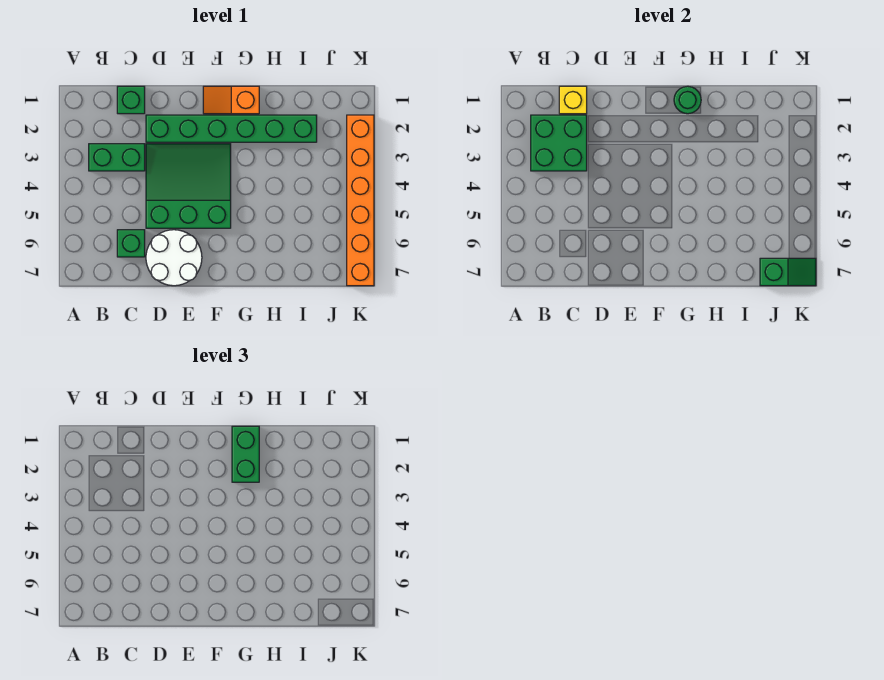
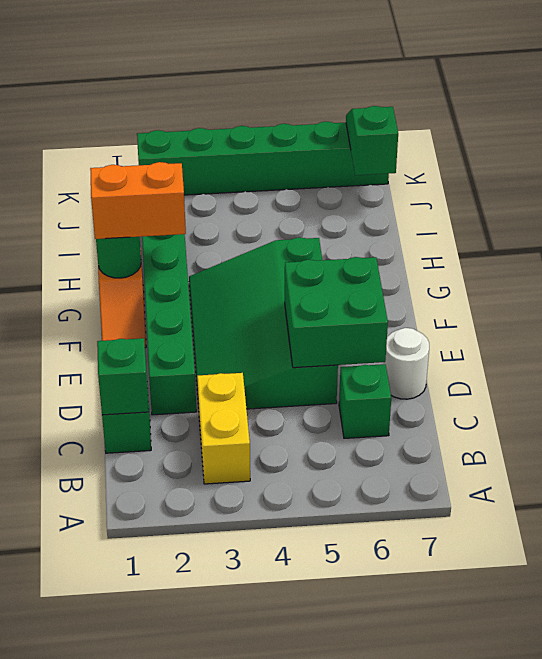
green 2x2 brick [531,115,587,171] -> green 2x2 brick moved to [285,257,388,368]
green 1x2 brick [89,144,145,171] -> yellow 1x2 brick [197,373,250,484]
yellow 1x1 brick [559,86,587,114] -> green 1x1 brick [97,338,149,415]
green 3x3 slope [146,144,231,228] -> green 3x4 slope [189,237,338,409]
white 2x2 round brick [146,230,202,286] -> white 1x1 round brick [384,328,429,399]
green 1x2 brick [232,426,259,482] -> orange 1x2 brick [90,162,186,239]
orange 1x6 brick [347,115,374,286] -> green 1x6 brick [137,121,389,195]

